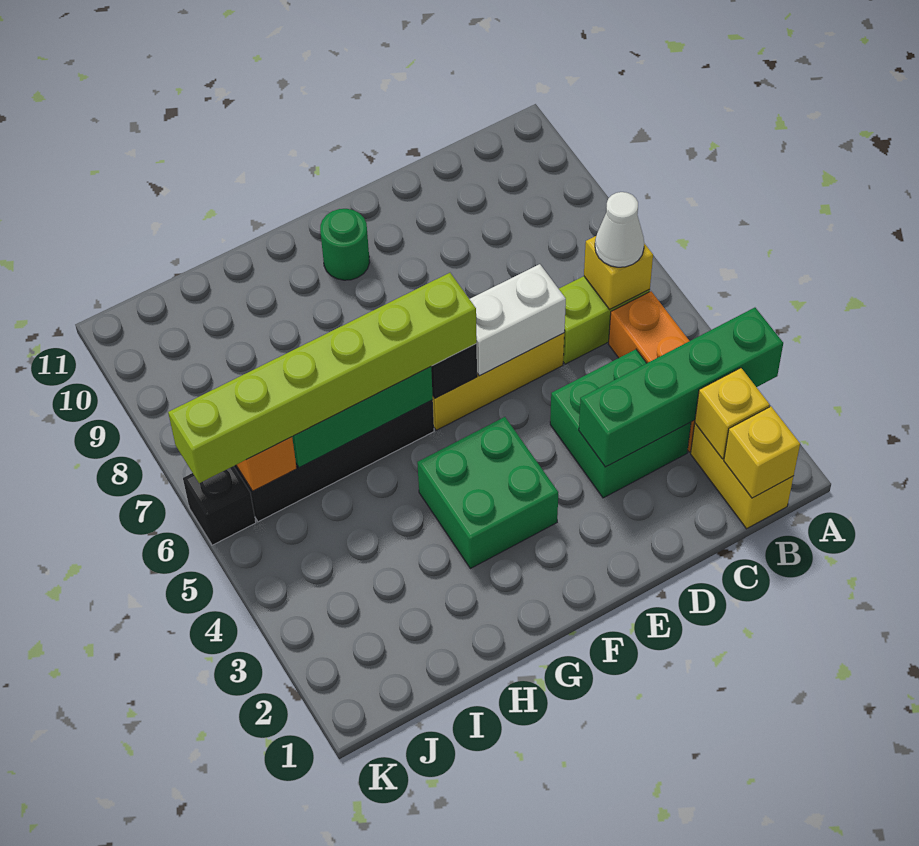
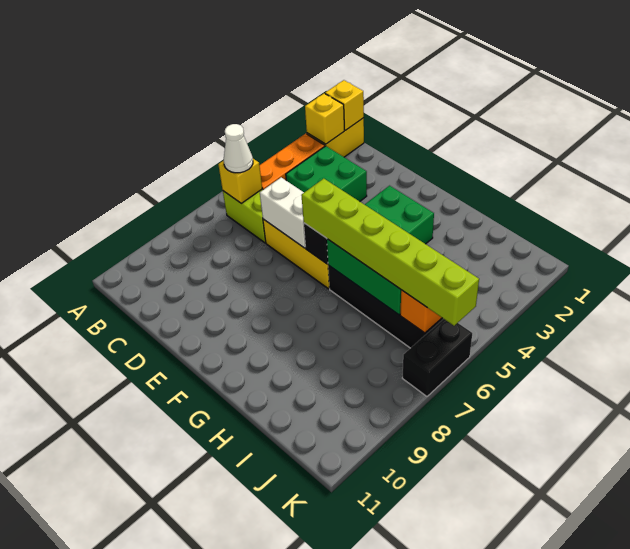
green 1x4 brick [579,308,783,467] -> none
green 1x1 round brick [320,209,370,280] -> none
black 1x1 brick [183,466,256,545] -> black 1x2 brick [402,319,472,396]

